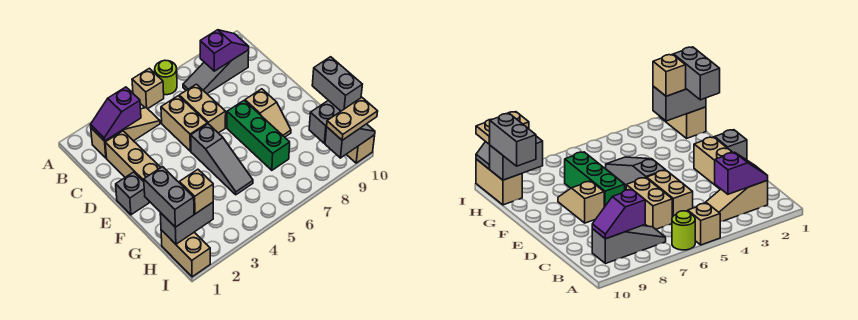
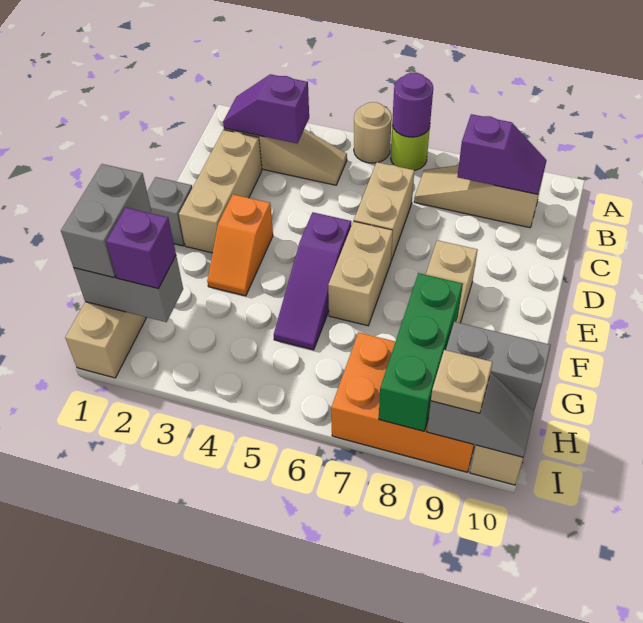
tan 1x1 brick [132,68,164,109] -> tan 1x1 round brick [354,102,392,163]
none -> purple 1x1 round brick [392,73,433,137]
grey 1x3 slope [183,50,249,94] -> tan 1x3 slope [414,165,543,228]
tan 1x2 brick [161,96,207,151] -> tan 1x2 brick moved to [328,221,393,326]
none -> orange 1x2 slope [207,194,273,296]
grey 1x3 slope [191,124,253,195] -> purple 1x3 slope [274,212,351,350]
green 1x3 brick [227,101,290,170] -> green 1x3 brick moved to [379,273,463,431]
grey 1x2 brick [312,57,362,111] -> none
tan 1x1 brick [179,169,213,214] -> purple 1x1 brick [106,208,176,288]
none -> orange 2x3 brick [331,332,475,472]
tan 1x2 plate [327,98,378,140] -> tan 1x1 plate [431,350,493,413]

